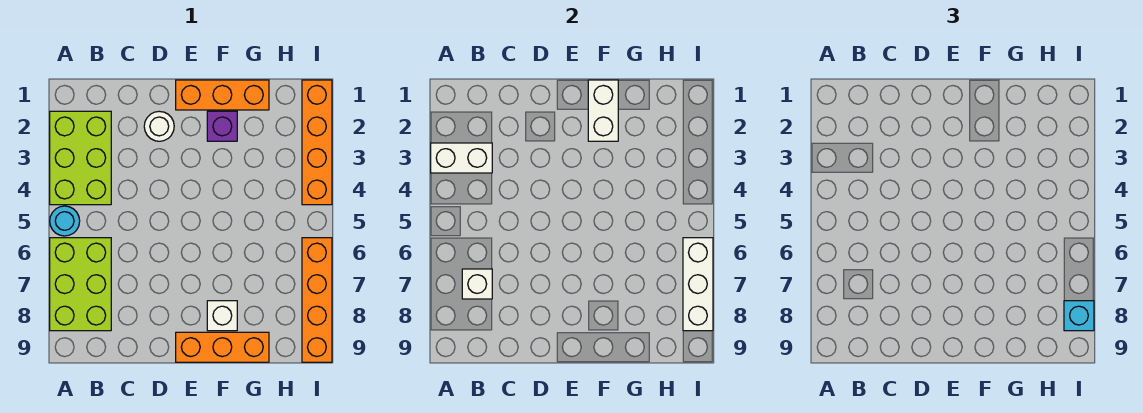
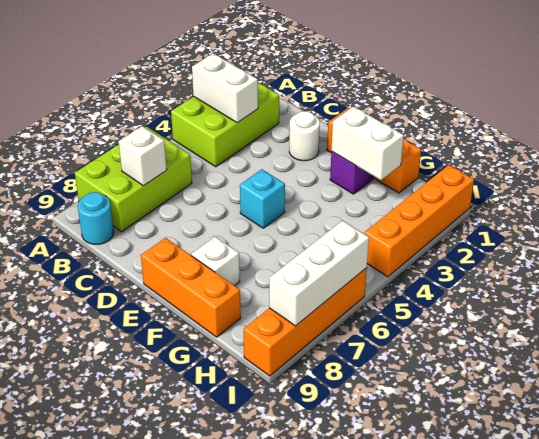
cyan 1x1 round brick [50,206,80,236] -> cyan 1x1 round brick moved to [78,192,114,244]
white 1x2 brick [588,80,618,141] -> white 1x2 brick turned to [331,107,404,180]
cyan 1x1 brick [1064,301,1094,331] -> cyan 1x1 brick moved to [240,169,285,228]

